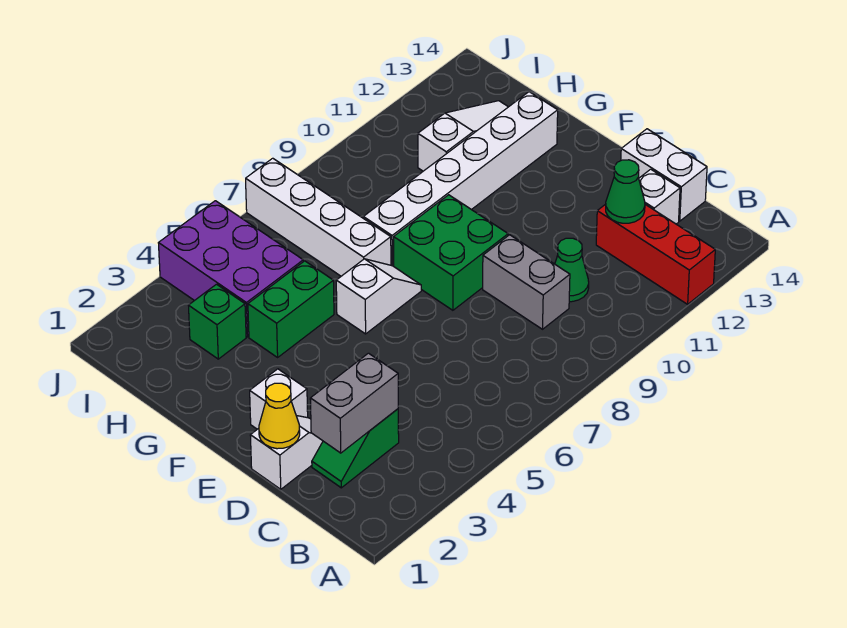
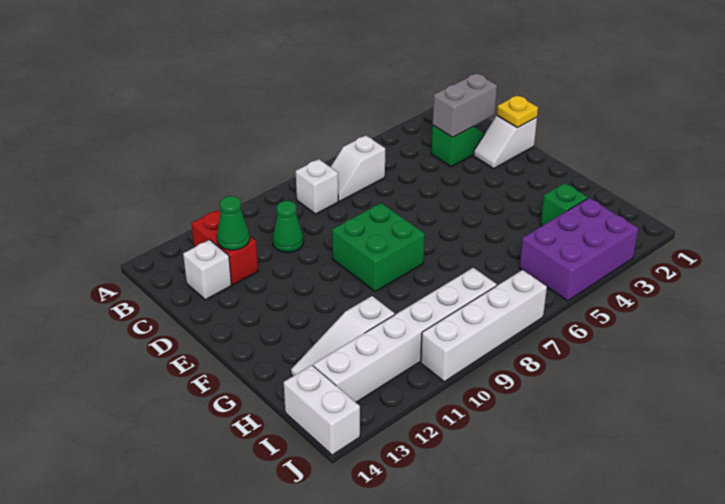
red 1x3 brick [596,204,715,304] -> red 1x2 brick [191,210,258,285]
grey 1x2 brick [483,235,570,329] -> none
white 1x2 brick [621,129,707,221] -> white 1x2 brick moved to [284,365,360,455]
yellow 1x1 cone [259,383,300,449] -> yellow 1x1 plate [497,95,538,128]
white 1x1 brick [250,369,308,429] -> white 1x1 brick moved to [296,159,338,214]
white 1x2 slope [336,259,421,334] -> white 1x2 slope moved to [331,136,385,201]
green 1x2 brick [248,261,334,357] -> none
white 1x4 brick [246,158,391,276] -> white 1x4 brick turned to [421,270,547,382]
white 1x6 brick [363,92,558,266] -> white 1x6 brick moved to [313,268,497,402]
purple 2x3 brick [159,201,303,337] -> purple 2x3 brick turned to [519,198,638,301]

